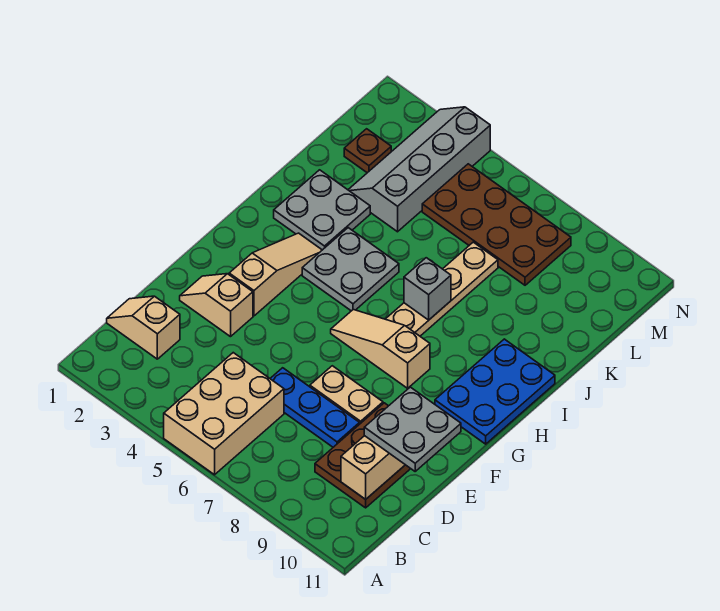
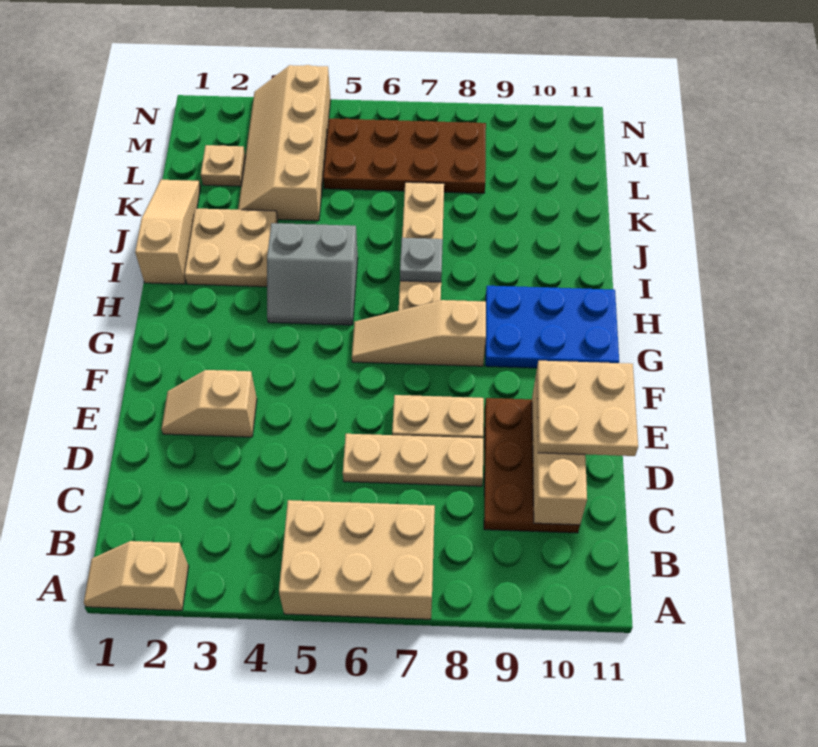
tan 2x3 brick [164,353,284,475] -> tan 2x3 brick turned to [279,500,435,619]
tan 1x2 slope [107,296,180,359] -> tan 1x2 slope moved to [84,541,189,610]
blue 1x3 plate [270,368,360,447] -> tan 1x3 plate [343,434,483,486]
grey 2x2 plate [364,387,461,471] -> tan 2x2 plate [537,361,638,456]
tan 1x3 slope [229,233,322,316] -> tan 1x3 slope moved to [135,180,201,284]
blue 2x3 plate [435,339,555,444] -> blue 2x3 plate turned to [485,286,619,368]
grey 2x2 plate [302,228,399,311] -> grey 2x2 slope [267,223,358,325]
grey 2x2 plate [274,170,370,250] -> tan 2x2 plate [185,208,278,287]
grey 1x1 brick [404,258,451,320] -> grey 1x1 plate [400,238,443,282]
grey 2x4 slope [348,107,490,232] -> tan 2x4 slope [238,65,331,221]
brown 1x1 plate [344,129,391,173] -> tan 1x1 plate [201,145,245,186]

